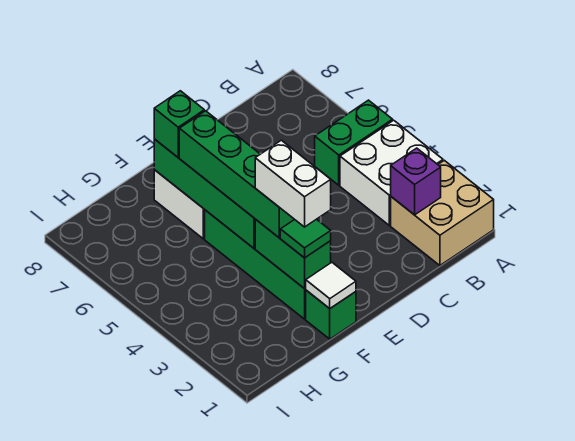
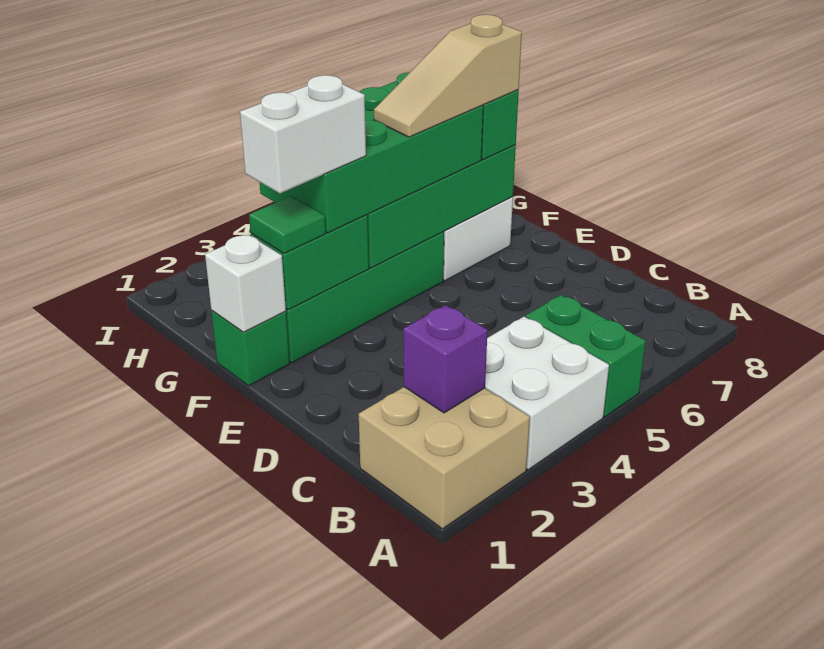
white 1x1 tile [306,262,356,308] -> white 1x1 brick [205,235,286,332]
green 1x4 brick [179,111,295,238] -> green 2x4 brick [260,72,483,233]
none -> tan 1x3 slope [374,15,522,137]

